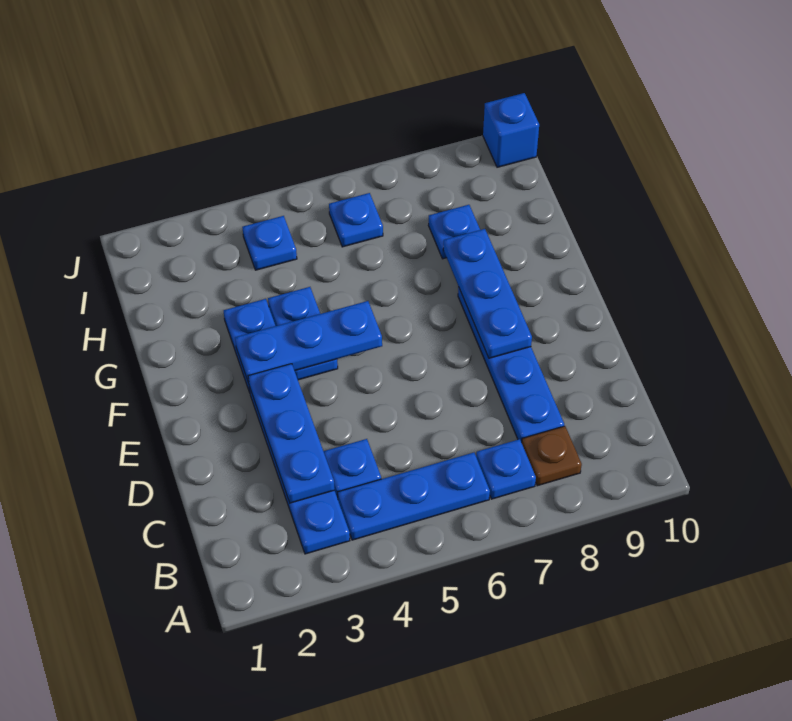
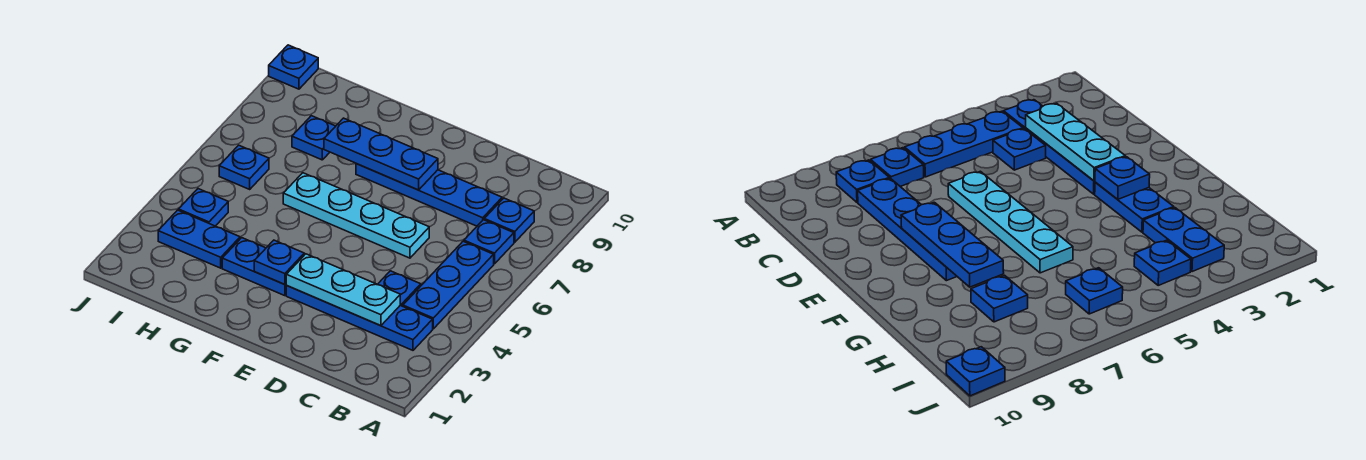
brown 1x1 plate [522,426,582,486] -> blue 1x1 plate [484,198,534,242]
blue 1x3 plate [248,364,335,503] -> cyan 1x3 plate [286,254,400,325]
none -> cyan 1x4 plate [283,173,429,258]
blue 1x3 plate [235,301,382,383] -> blue 1x1 plate [254,240,304,285]
blue 1x2 plate [268,287,338,380] -> blue 1x2 plate moved to [158,210,240,268]
blue 1x1 brick [483,93,539,167] -> blue 1x1 plate [269,45,318,89]

